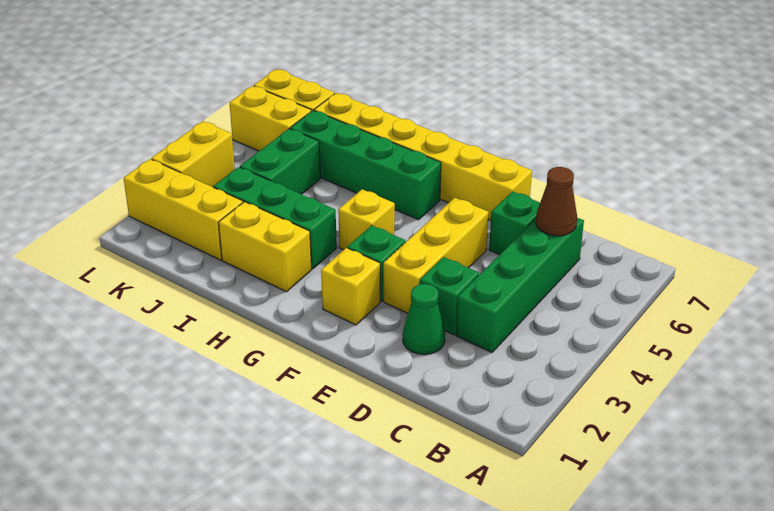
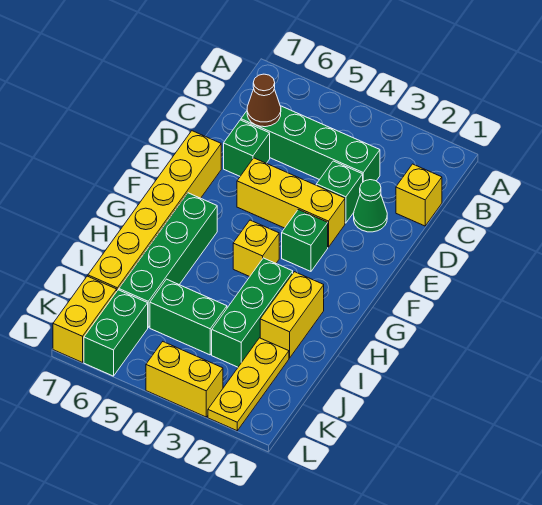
yellow 1x1 brick [321,248,380,325] -> yellow 1x1 brick moved to [396,164,442,226]
yellow 1x3 brick [124,159,243,260] -> yellow 1x3 plate [208,338,289,431]
yellow 1x2 brick [229,86,312,151] -> green 1x2 brick [84,290,148,376]

